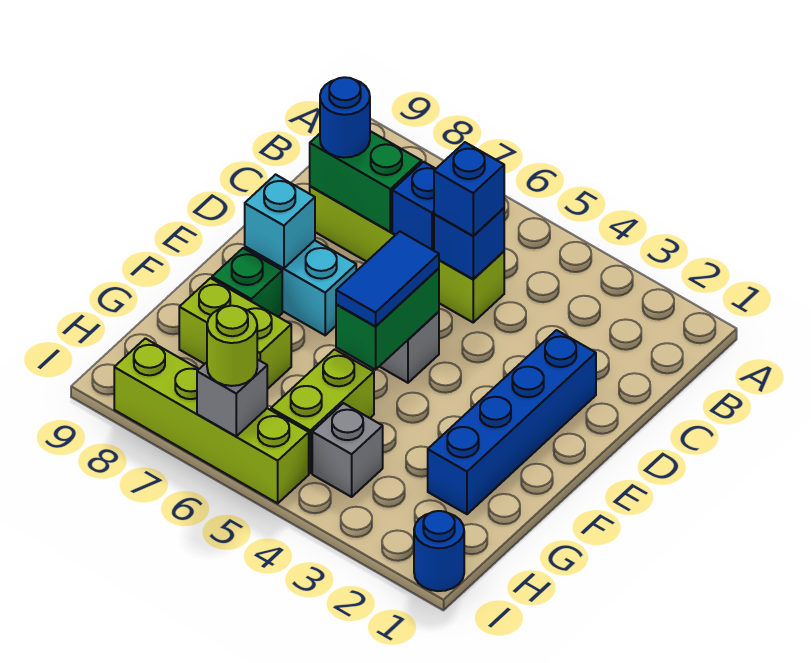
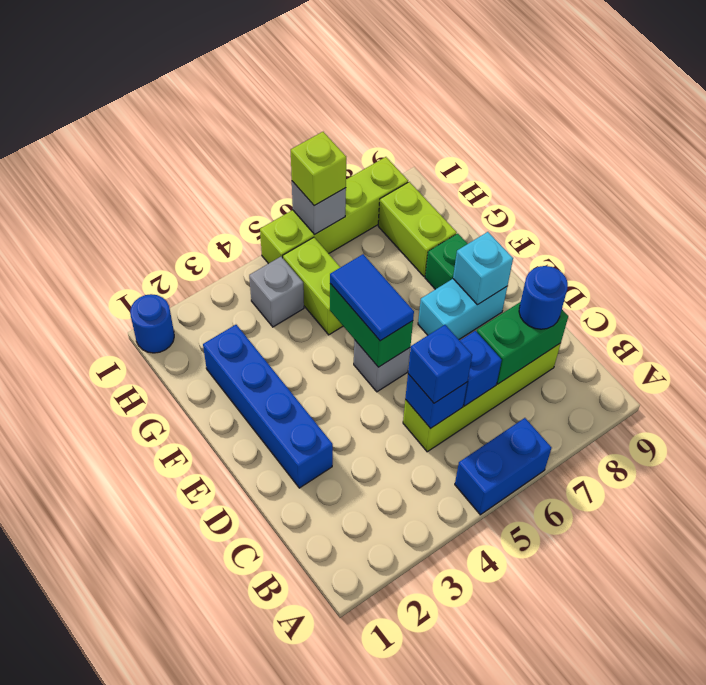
none -> blue 1x2 brick [455,418,552,515]
lime 1x2 brick [179,278,291,389] -> lime 1x2 brick turned to [378,182,457,276]
lime 1x1 round brick [207,306,257,386] -> lime 1x1 brick [291,132,346,206]

